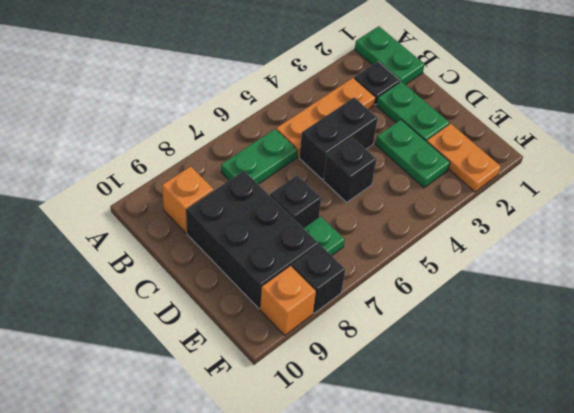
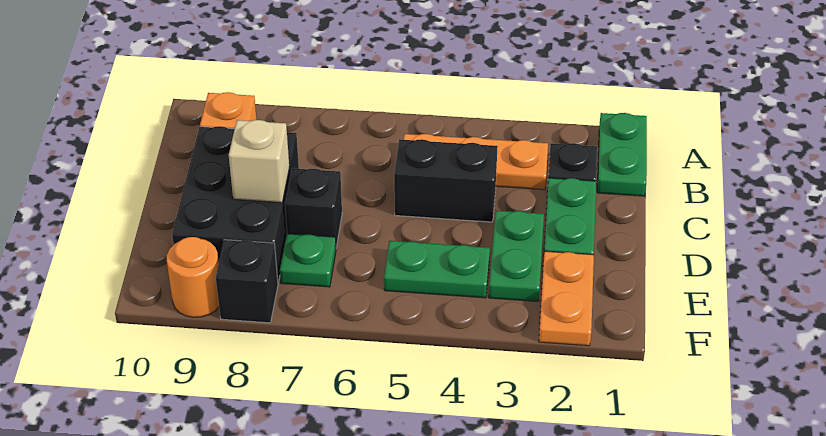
green 1x2 plate [221,129,298,184] -> green 1x2 plate moved to [384,241,490,298]
black 1x1 brick [323,137,377,202] -> none
none -> tan 1x1 brick [229,120,289,203]
orange 1x1 brick [260,266,316,335] -> orange 1x1 round brick [167,237,219,317]

